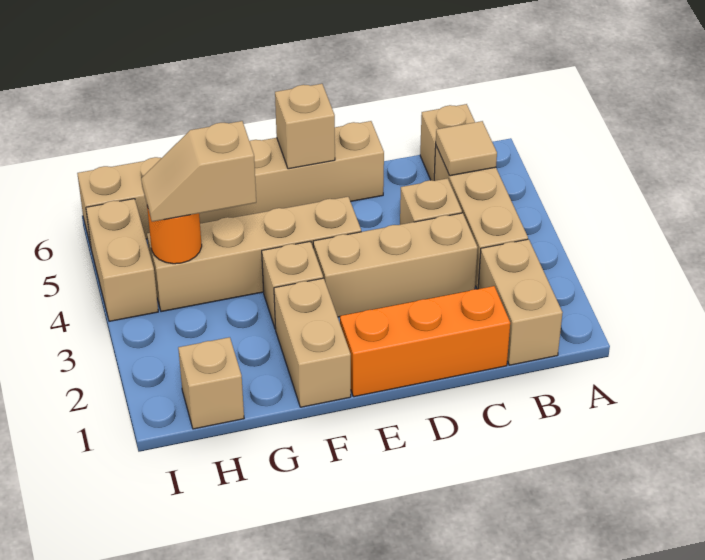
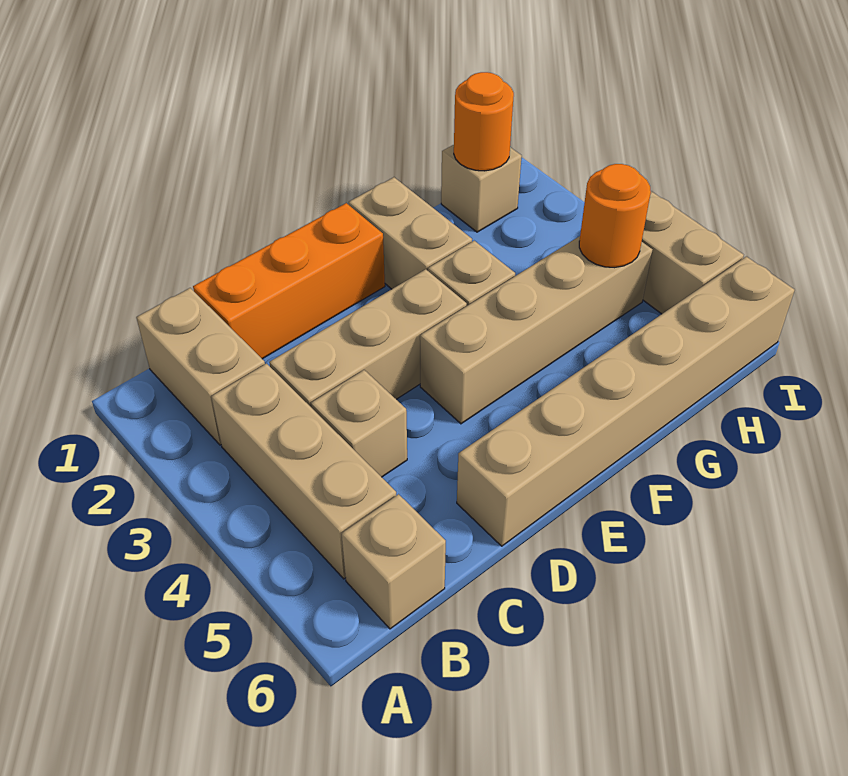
tan 1x1 tile [436,121,497,176] -> none
tan 1x1 brick [275,84,335,169] -> none
tan 1x2 slope [141,121,256,222] -> none
none -> orange 1x1 round brick [454,72,514,171]

